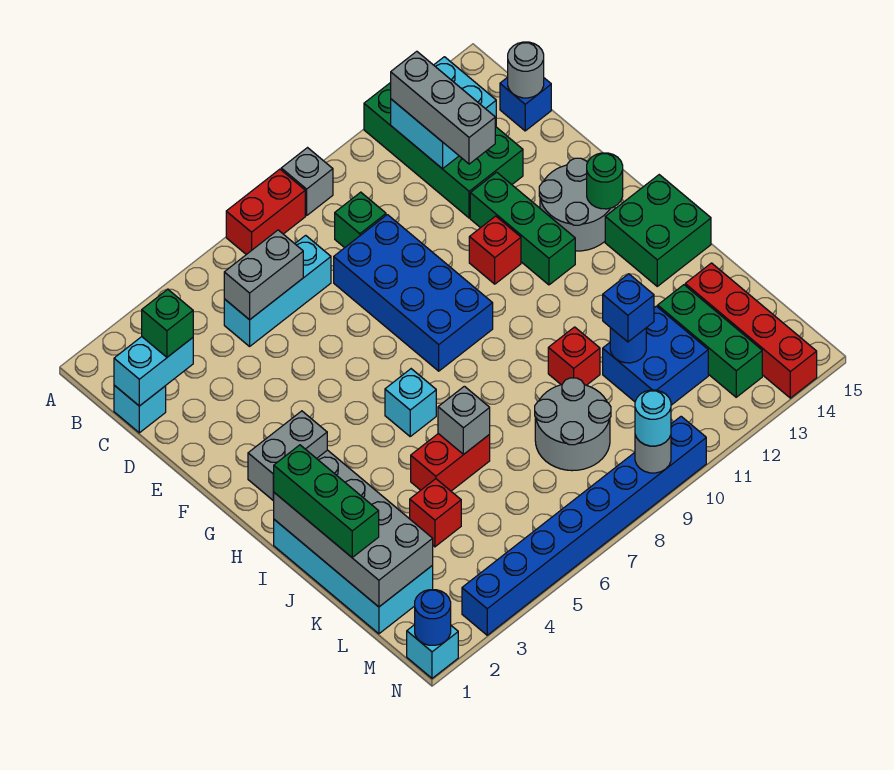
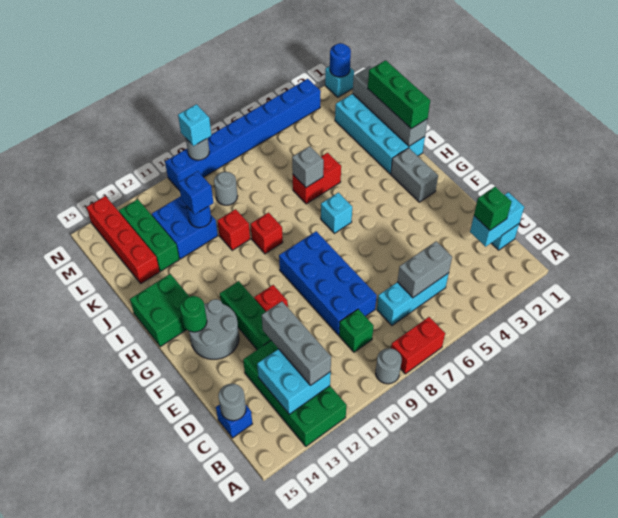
grey 1x1 brick [281,148,333,216] -> grey 1x1 round brick [376,348,402,384]
grey 1x2 brick [248,411,327,500] -> grey 1x2 brick turned to [391,148,438,202]
grey 2x4 brick [273,450,433,607] -> grey 1x4 brick [353,66,428,146]
red 1x1 brick [410,479,461,547] -> red 1x1 brick moved to [251,213,283,254]
grey 2x2 round brick [535,378,611,471] -> grey 1x1 round brick [214,172,238,205]
cyan 1x1 round brick [635,390,671,446] -> cyan 1x1 brick [178,104,212,146]

